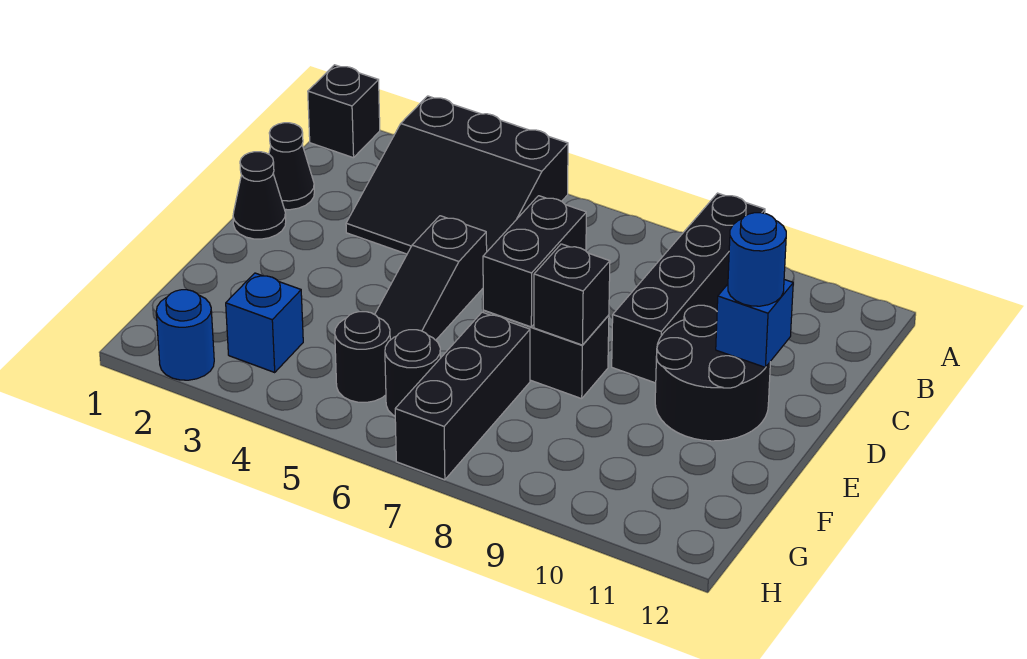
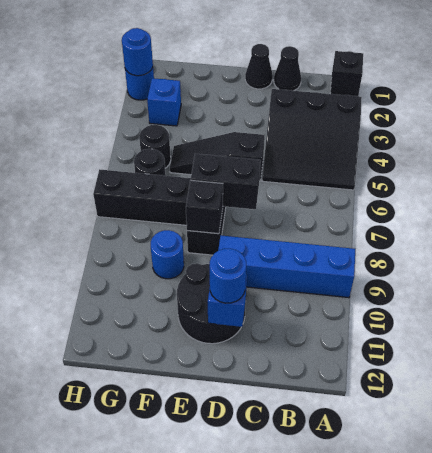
black 3x3 slope [346,96,568,254] -> black 3x3 slope turned to [262,89,362,190]
black 1x4 brick [612,193,765,383] -> blue 1x4 brick [218,235,355,298]
none -> blue 1x1 round brick [151,230,184,279]
none -> blue 1x1 round brick [122,28,153,76]

